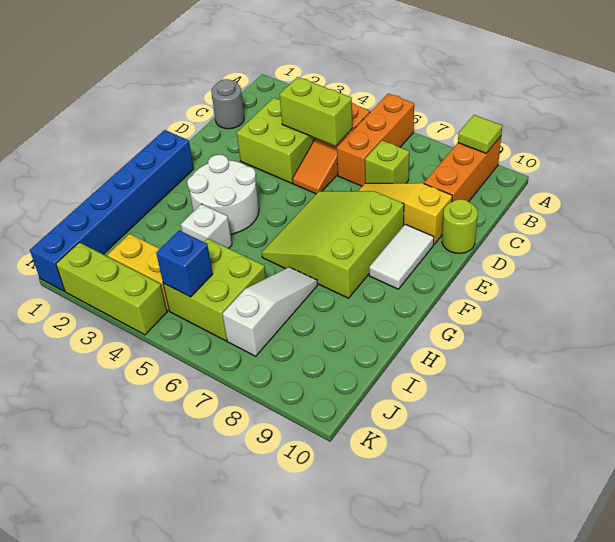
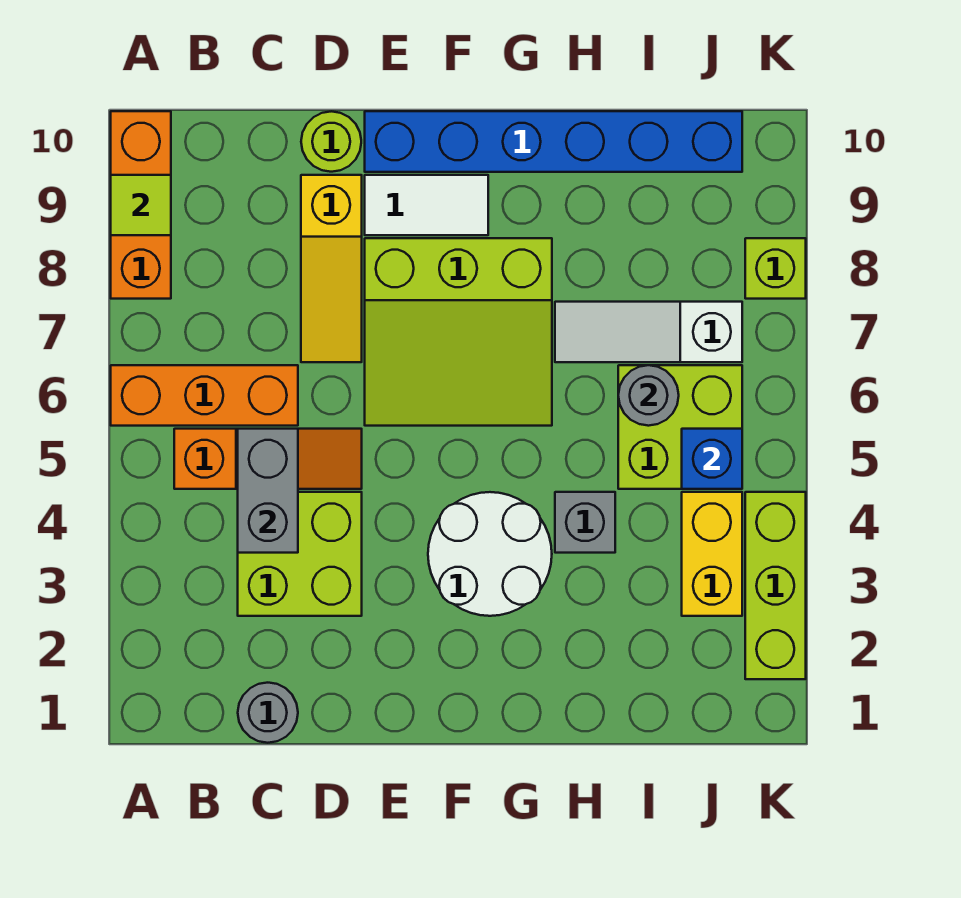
orange 1x3 brick [424,136,501,202] -> orange 1x3 brick turned to [111,111,171,299]
lime 1x2 brick [279,77,352,146] -> grey 1x2 brick [238,429,298,553]
lime 1x1 brick [365,140,409,183] -> lime 1x1 brick moved to [745,238,806,299]
blue 1x6 brick [30,130,194,291] -> blue 1x6 brick moved to [365,111,742,172]
white 1x1 brick [181,204,232,248] -> grey 1x1 brick [555,492,615,553]
none -> grey 1x1 round brick [618,365,679,426]

